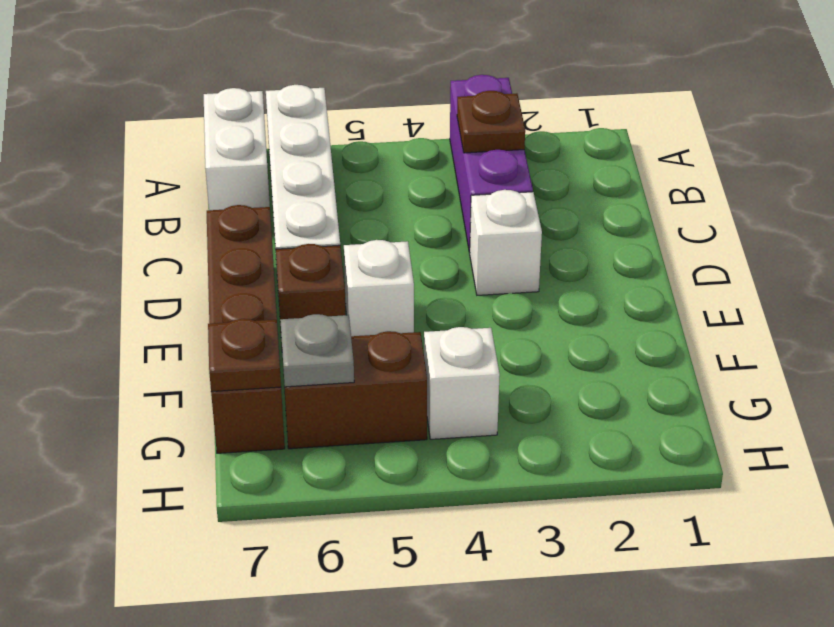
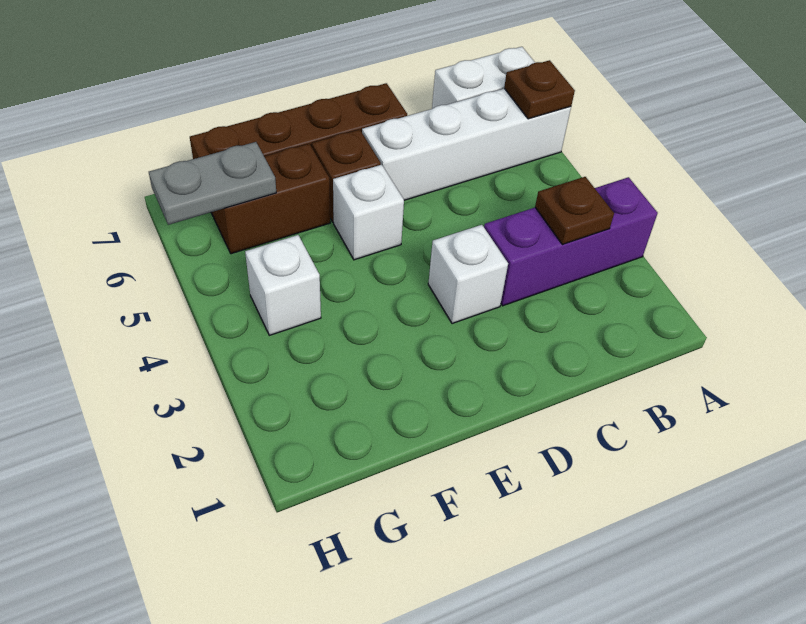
brown 1x2 brick [282,331,427,449] -> brown 1x2 brick turned to [213,144,330,254]
grey 1x1 plate [280,314,354,387] -> grey 1x2 plate [149,142,276,225]
brown 1x1 plate [208,319,281,392] -> brown 1x1 plate moved to [504,60,575,119]

